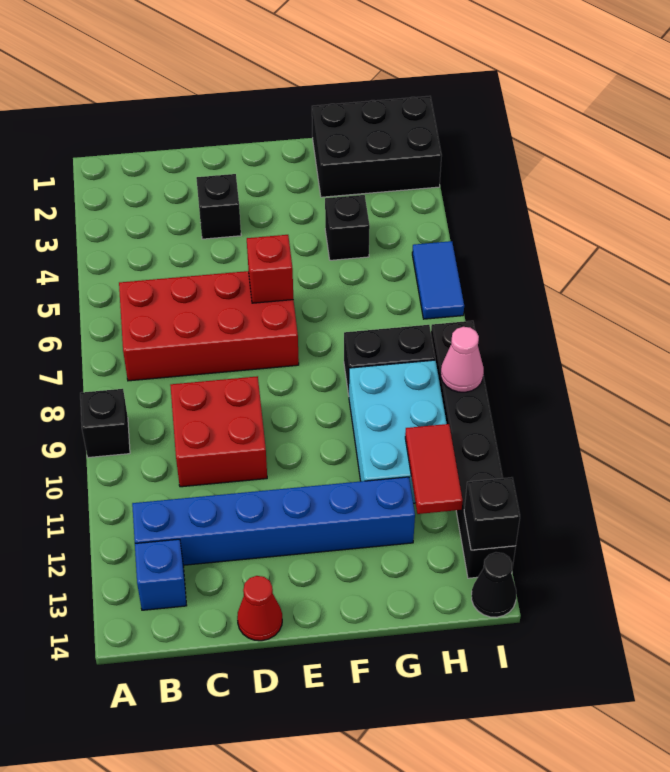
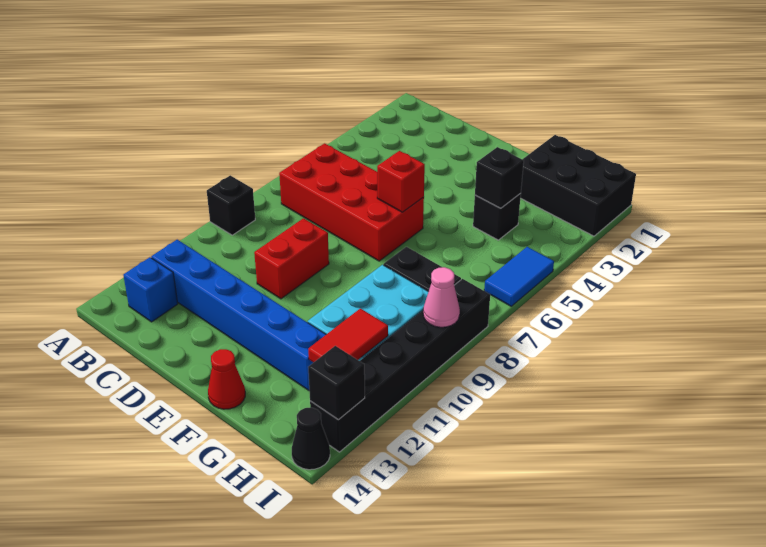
red 2x2 brick [170,376,267,487] -> red 1x2 brick [254,218,329,299]
black 1x1 brick [196,174,241,239] -> black 1x1 brick moved to [475,147,524,208]
red 1x1 cone [237,576,282,641] -> red 1x1 cone moved to [208,349,245,409]

